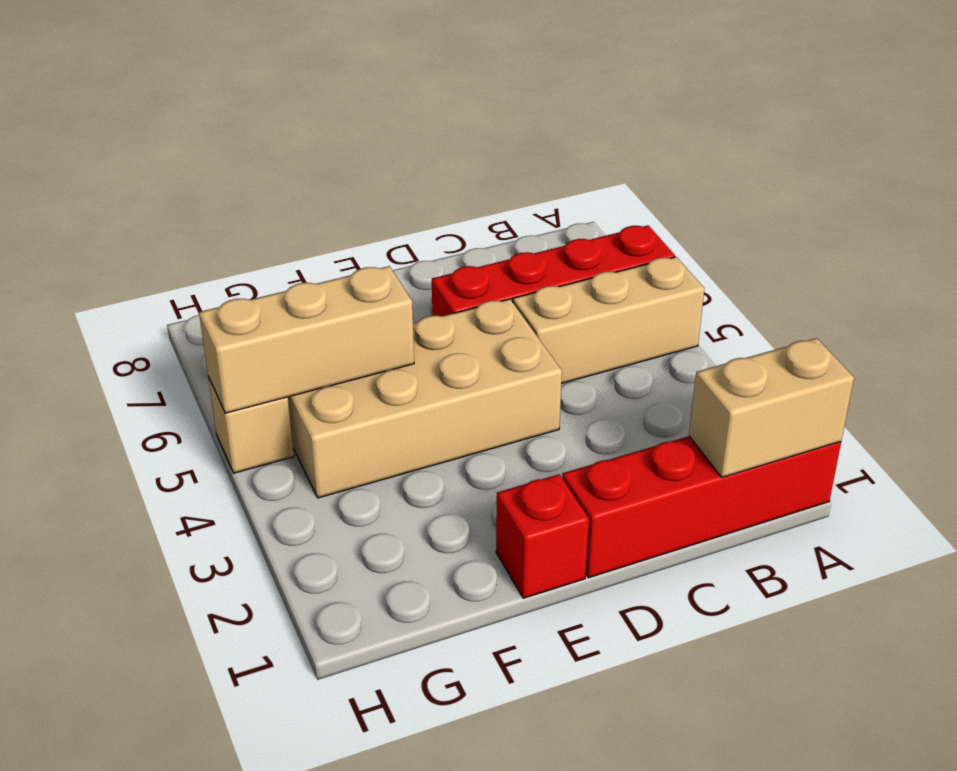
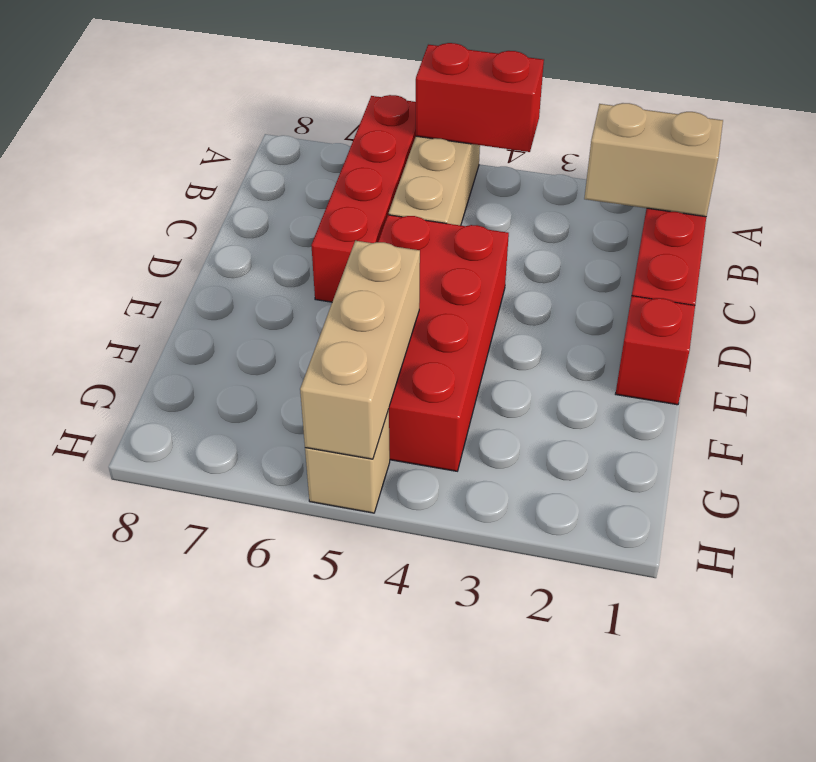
tan 1x2 brick [689,338,854,477] -> tan 1x2 brick turned to [584,103,723,217]
none -> red 1x2 brick [416,43,544,152]
tan 2x4 brick [288,299,562,498] -> red 2x4 brick [378,215,509,471]

